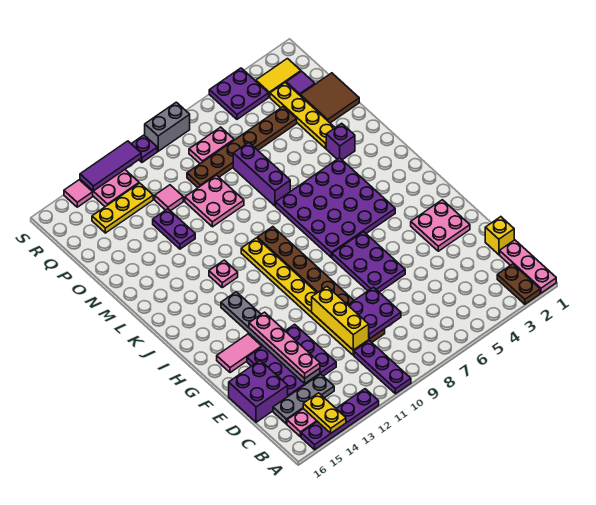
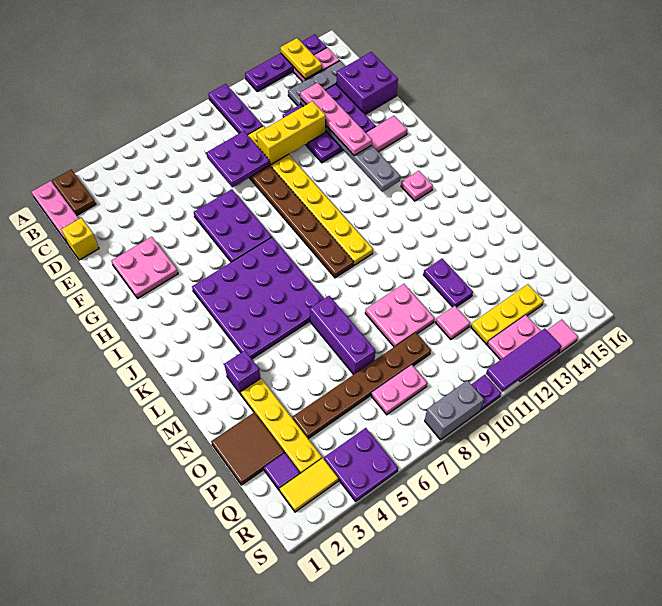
yellow 1x3 brick [312,287,369,350] -> yellow 1x3 brick turned to [257,101,326,164]
pink 1x1 plate [209,260,238,288] -> pink 1x1 plate moved to [401,171,433,201]

